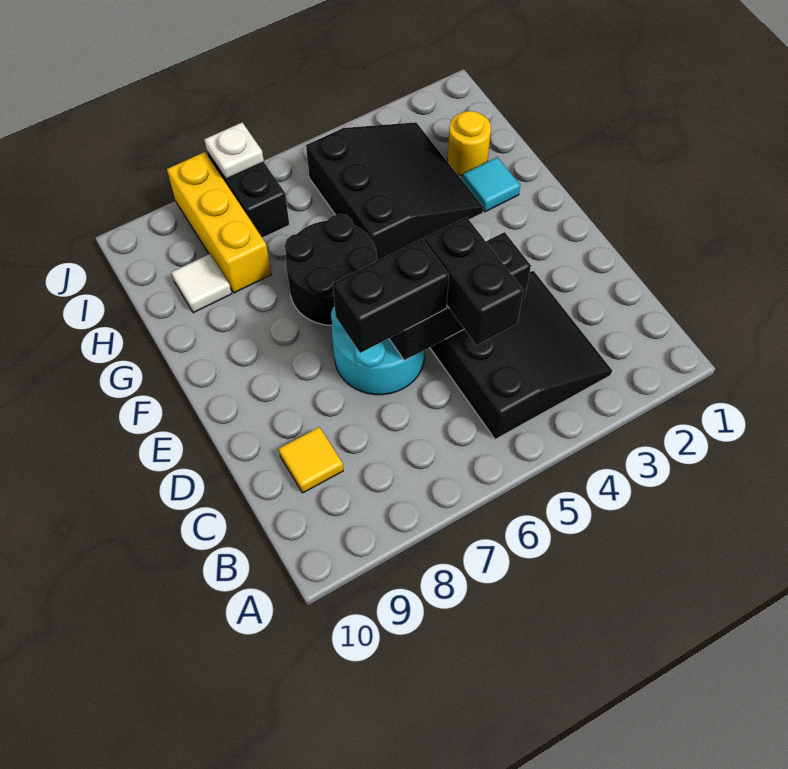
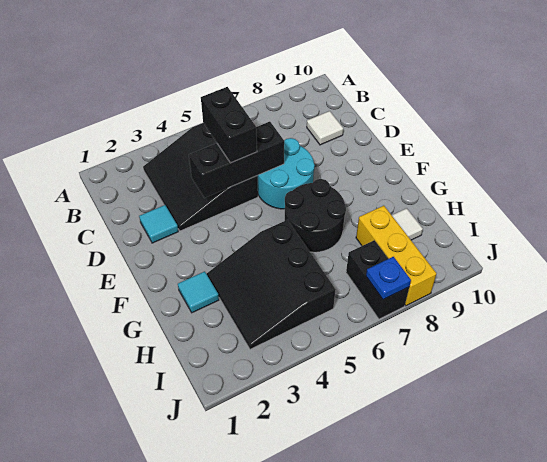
yellow 1x1 tile [279,427,343,493] -> white 1x1 tile [307,111,343,145]
none -> cyan 1x1 tile [139,205,178,243]
black 1x2 brick [333,239,449,353] -> none
yellow 1x1 round brick [447,111,491,176] -> none
white 1x1 plate [204,123,264,179] -> blue 1x1 plate [366,257,411,299]

